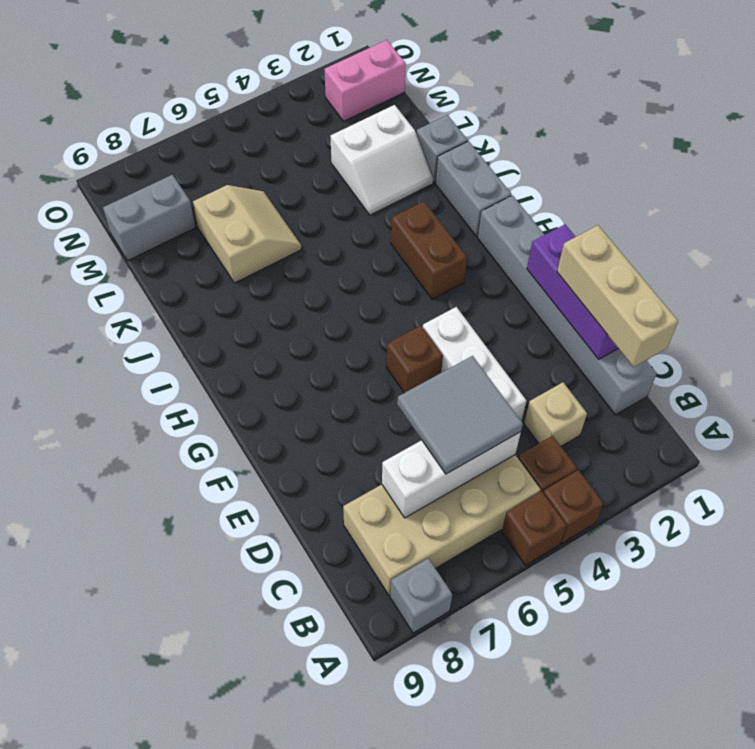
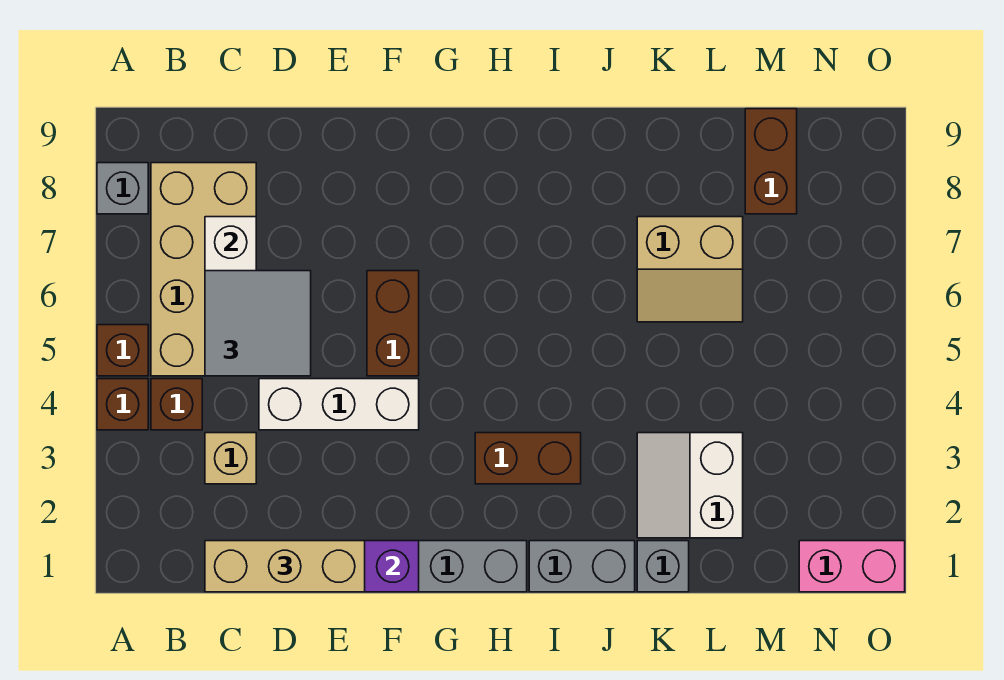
brown 1x1 brick [386,326,443,393] -> brown 1x2 brick [367,271,419,376]
grey 1x2 brick [103,175,195,261] -> brown 1x2 brick [745,109,797,214]
pink 1x2 brick [324,40,406,121] -> pink 1x2 brick turned to [799,541,905,592]

